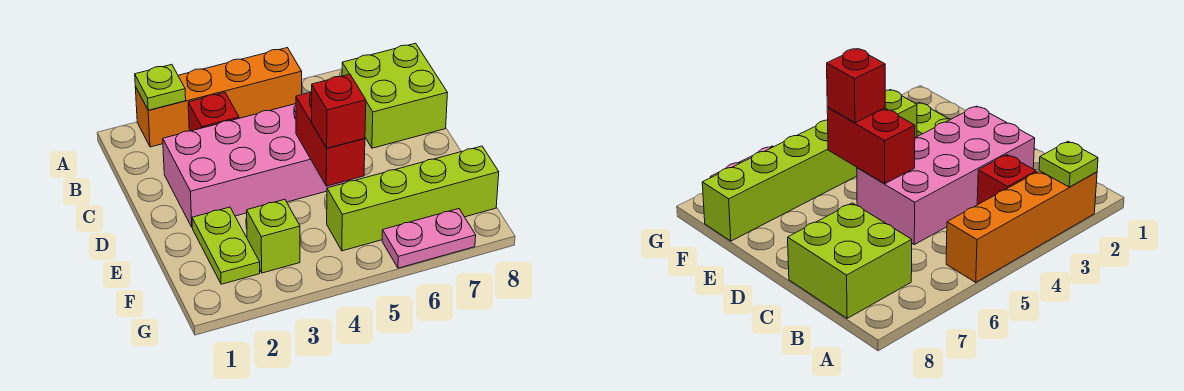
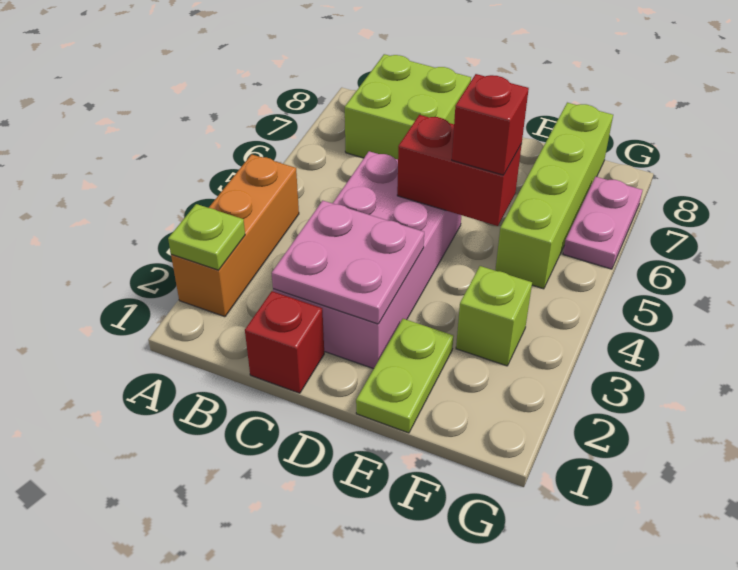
orange 1x4 brick [135,48,302,147] -> orange 1x3 brick [171,154,299,317]
red 1x1 brick [188,93,239,131] -> red 1x1 brick moved to [245,291,324,393]
none -> pink 2x2 plate [272,201,424,324]
lime 1x2 plate [192,207,260,284] -> lime 1x2 plate turned to [356,319,454,433]

